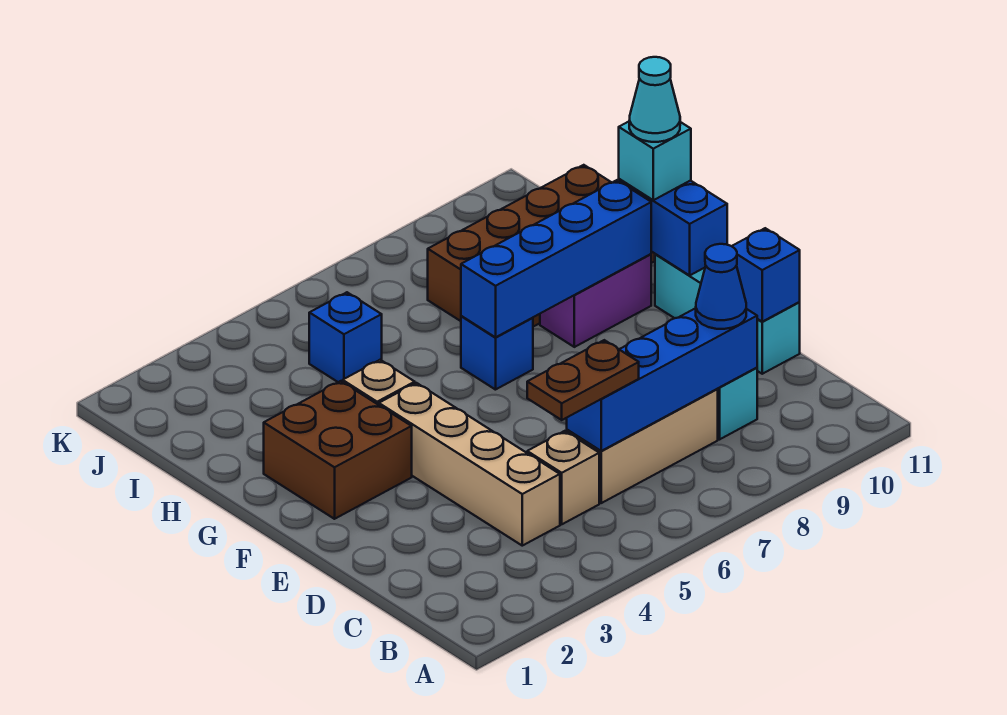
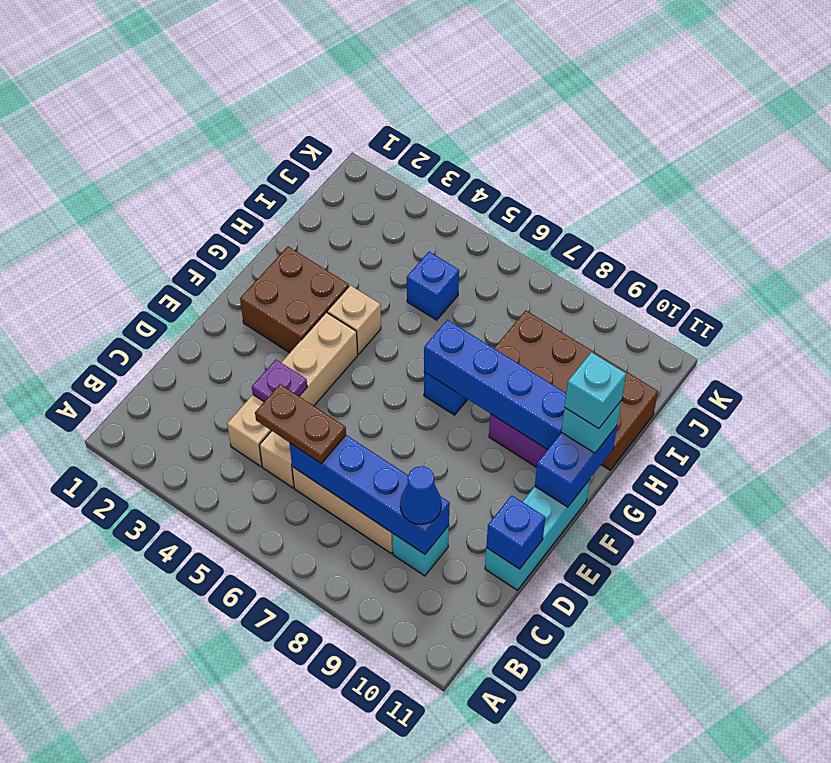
none -> purple 1x1 plate [252,360,307,402]
cyan 1x1 cone [629,57,680,142] -> cyan 1x1 brick [565,352,626,428]

